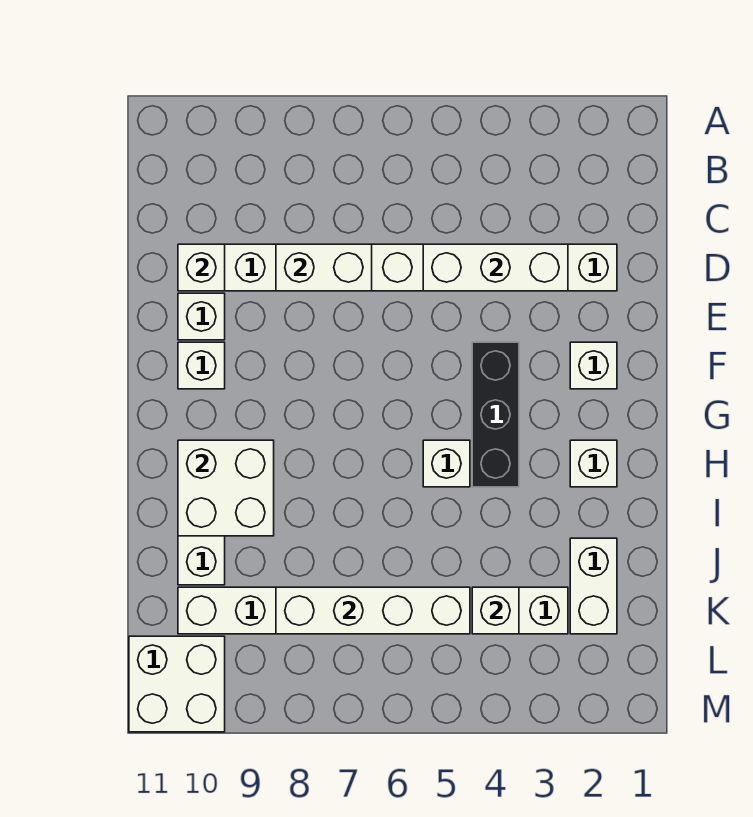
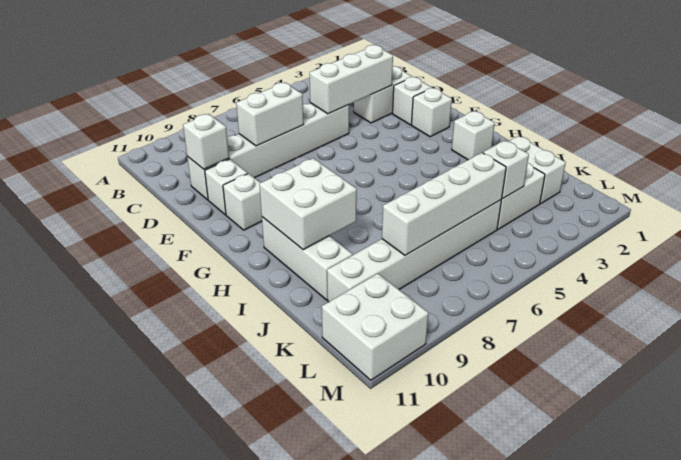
black 1x3 brick [472,342,519,487] -> none
white 1x1 brick [423,440,470,487] -> white 1x1 brick moved to [393,77,432,125]

